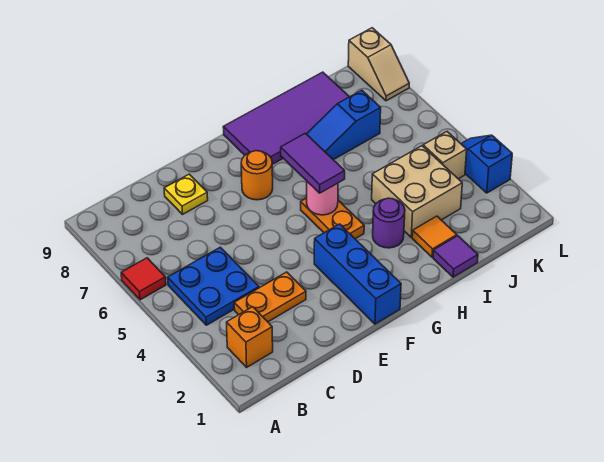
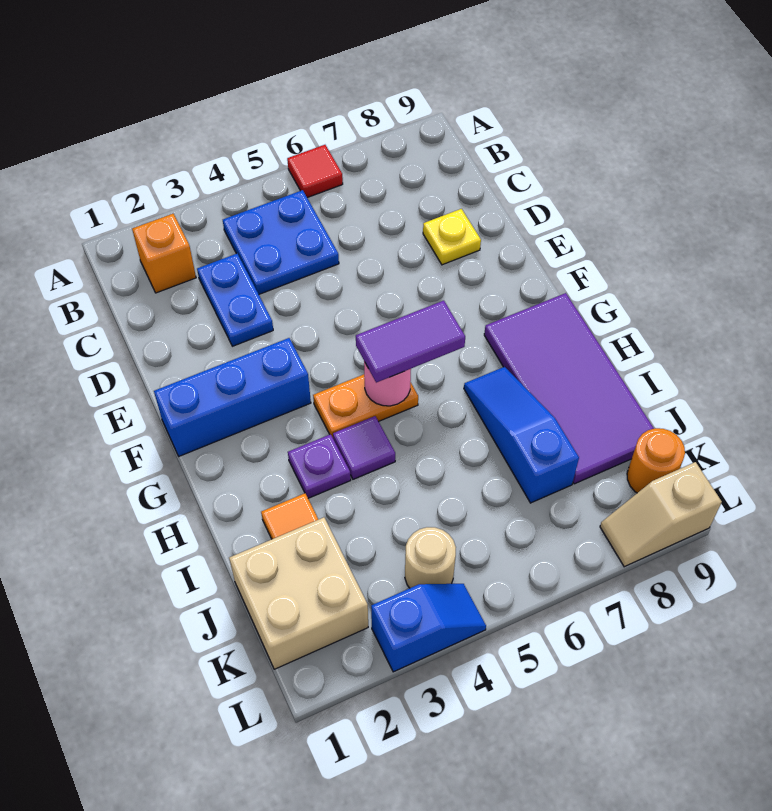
orange 1x2 plate [234,272,306,322] -> blue 1x2 plate [197,254,273,346]
orange 1x1 round brick [241,151,273,200] -> orange 1x1 round brick moved to [627,428,685,493]
purple 1x1 round brick [373,198,405,248] -> purple 1x1 plate [288,434,351,498]
purple 1x1 tile [433,236,478,277] -> purple 1x1 tile moved to [333,416,395,479]
tan 2x2 brick [372,146,462,237] -> tan 2x2 brick moved to [229,517,368,669]
tan 1x1 brick [423,132,467,179] -> tan 1x1 round brick [405,527,456,588]

